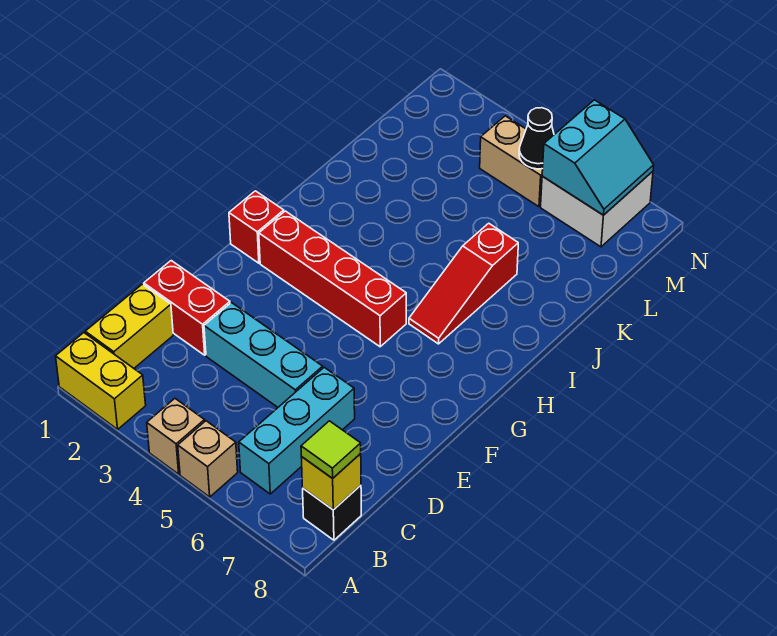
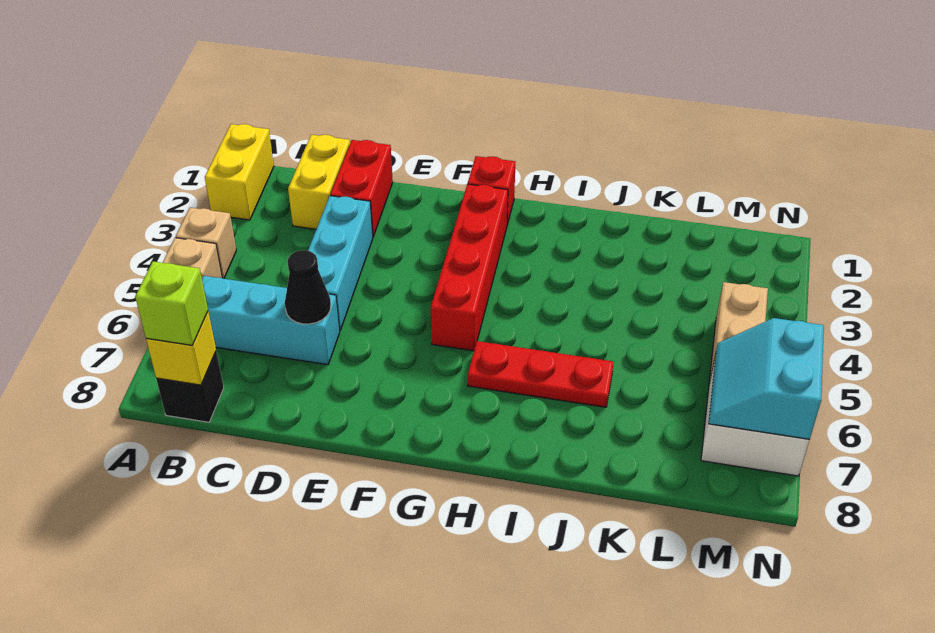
yellow 1x2 brick [85,284,173,368] -> yellow 1x2 brick turned to [288,135,350,229]
lime 1x1 tile [301,421,361,478] -> lime 1x1 brick [135,261,208,345]
red 1x3 slope [409,223,518,344] -> red 1x3 plate [468,341,614,407]
black 1x1 cone [519,108,554,169] -> black 1x1 cone moved to [285,250,331,324]
cyan 2x2 slope [542,100,654,215] -> cyan 2x2 slope turned to [709,318,824,439]

